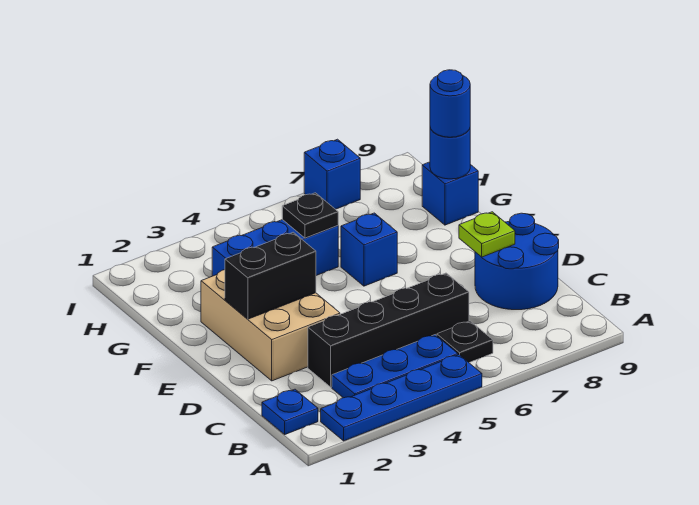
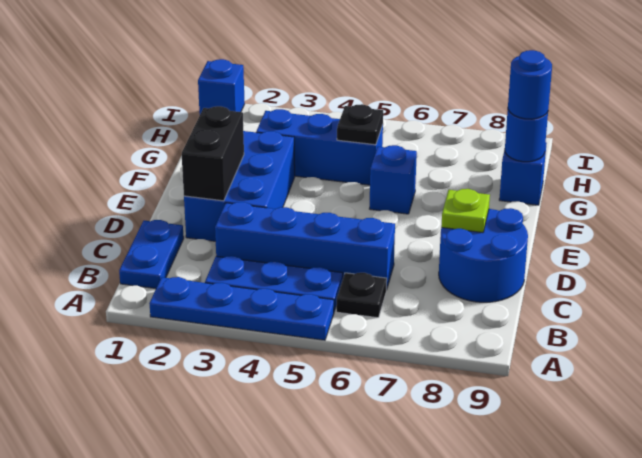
blue 1x1 plate [262,389,318,434] -> blue 1x2 plate [119,220,184,289]
black 1x4 brick [308,273,469,387] -> blue 1x4 brick [215,202,395,290]
tan 2x3 brick [201,270,340,381] -> blue 2x3 brick [184,131,295,241]
black 1x2 brick [225,232,316,319] -> black 1x2 brick turned to [182,106,244,201]
blue 1x1 brick [304,139,360,209] -> blue 1x1 brick moved to [198,59,245,114]

